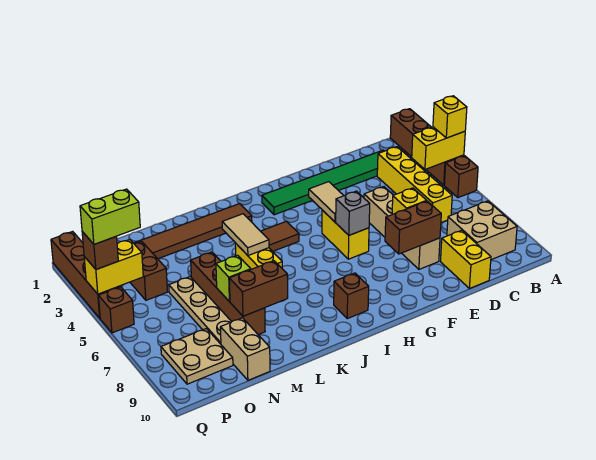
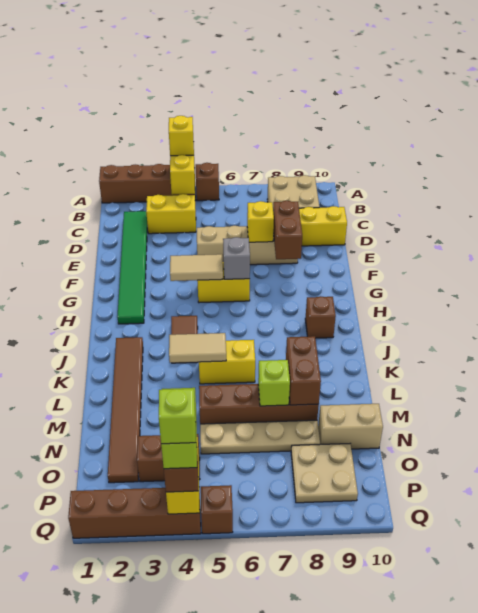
yellow 1x4 brick [377,147,452,223] -> yellow 1x2 brick [146,194,196,234]
none -> lime 1x1 brick [159,389,196,444]

